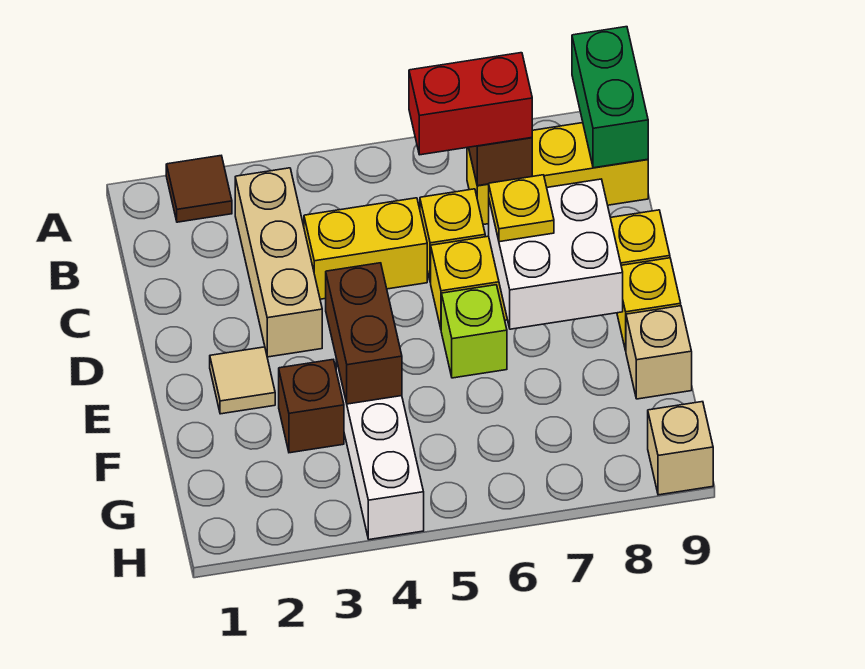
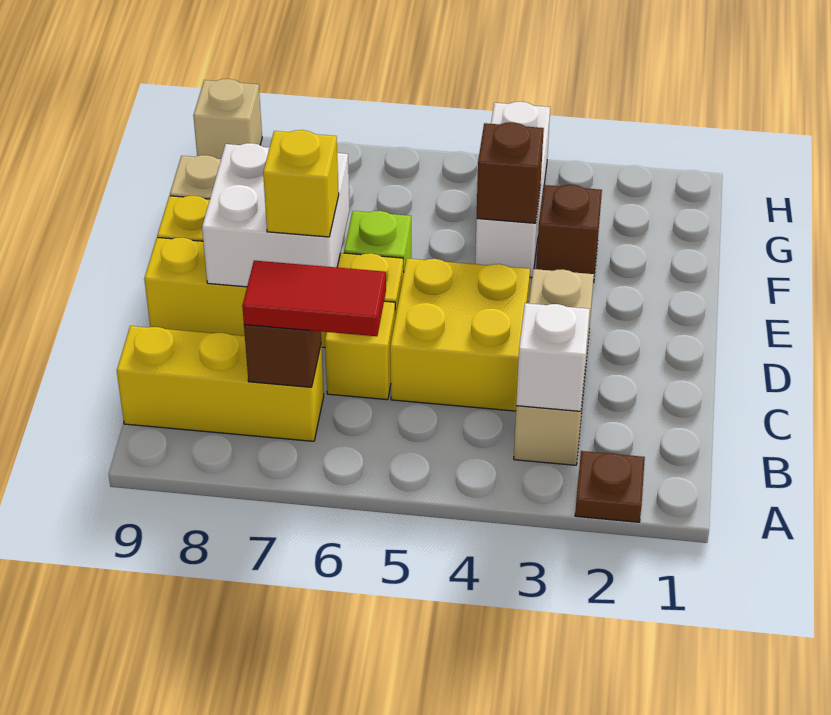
brown 1x1 tile [166,156,232,222] -> brown 1x1 plate [575,451,645,522]
green 1x2 brick [572,27,648,168] -> none
none -> white 1x1 brick [516,303,590,411]
red 1x2 brick [409,53,532,155] -> red 1x2 tile [242,261,386,336]
yellow 1x2 brick [304,198,427,299] -> yellow 2x2 brick [390,258,530,411]
yellow 1x1 plate [489,175,554,242] -> yellow 1x1 brick [263,130,339,237]
tan 1x1 tile [210,347,275,414] -> none
brown 1x2 brick [326,263,402,404] -> brown 1x1 brick [477,122,544,223]

